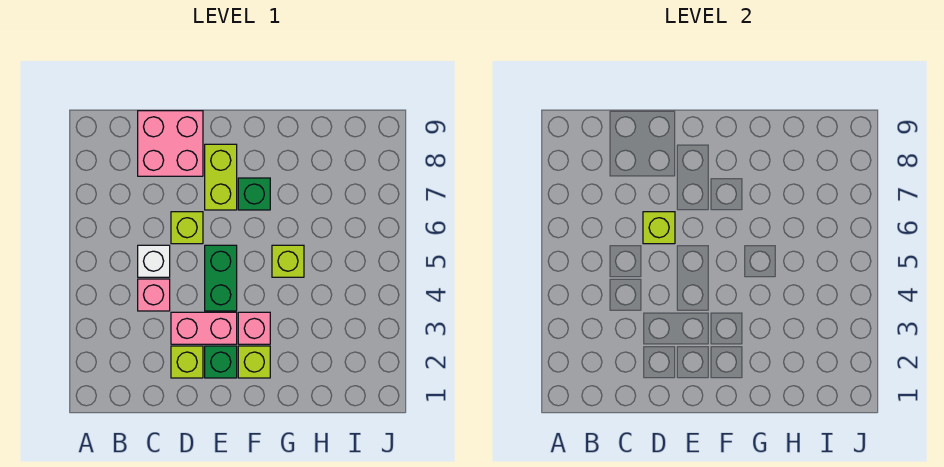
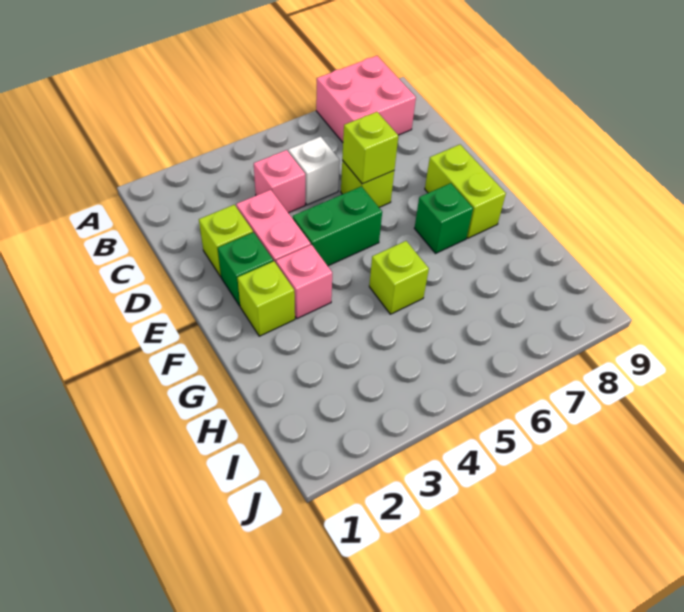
pink 2x2 brick [138,111,203,176] -> pink 2x2 brick moved to [316,56,416,142]
lime 1x2 brick [205,144,237,210] -> lime 1x2 brick turned to [425,144,506,238]

